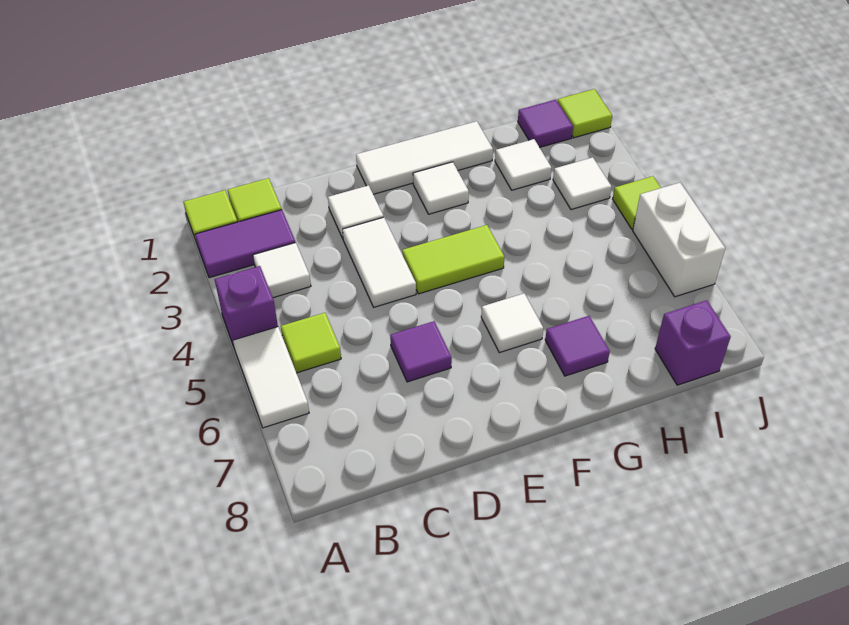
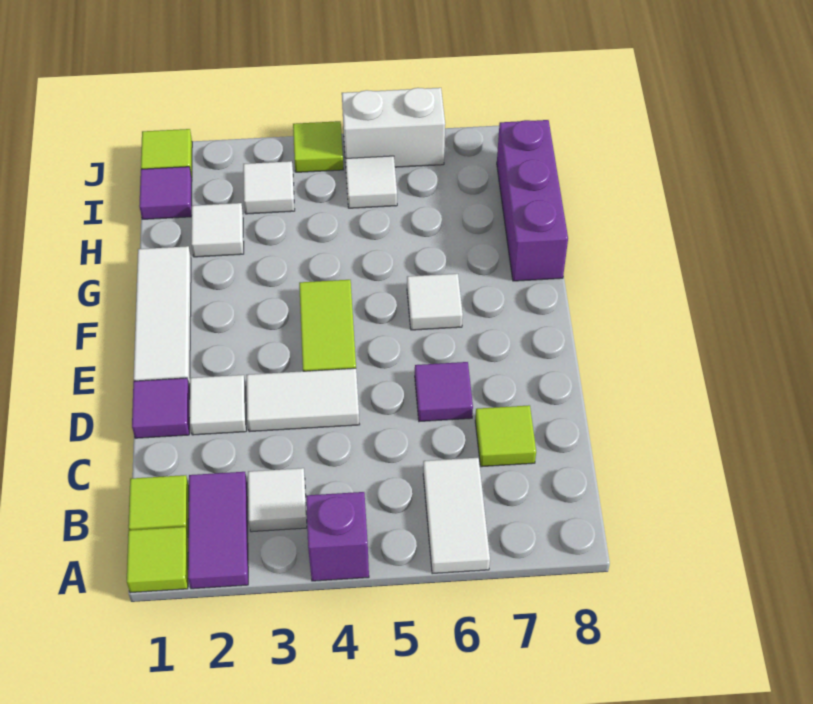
white 1x2 tile [233,327,309,428] -> white 1x2 tile turned to [423,458,490,574]
lime 1x1 tile [281,313,341,373] -> lime 1x1 tile moved to [475,405,536,467]
white 1x1 tile [413,162,469,214] -> white 1x1 tile moved to [345,156,397,208]
purple 1x1 tile [545,316,610,376] -> purple 1x1 tile moved to [132,378,190,438]
purple 1x1 brick [655,300,731,385] -> purple 1x3 brick [497,120,568,281]

